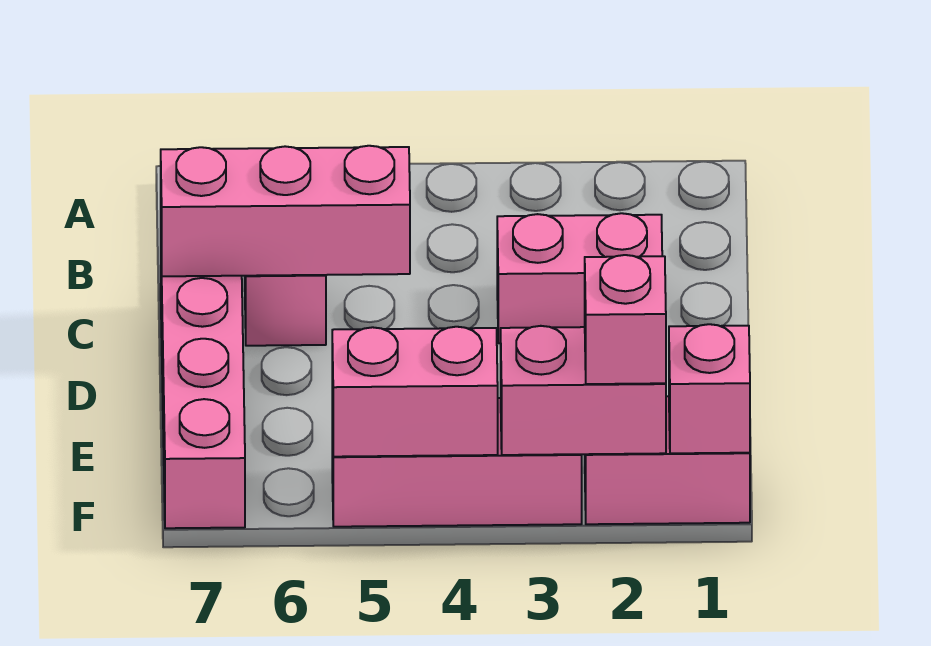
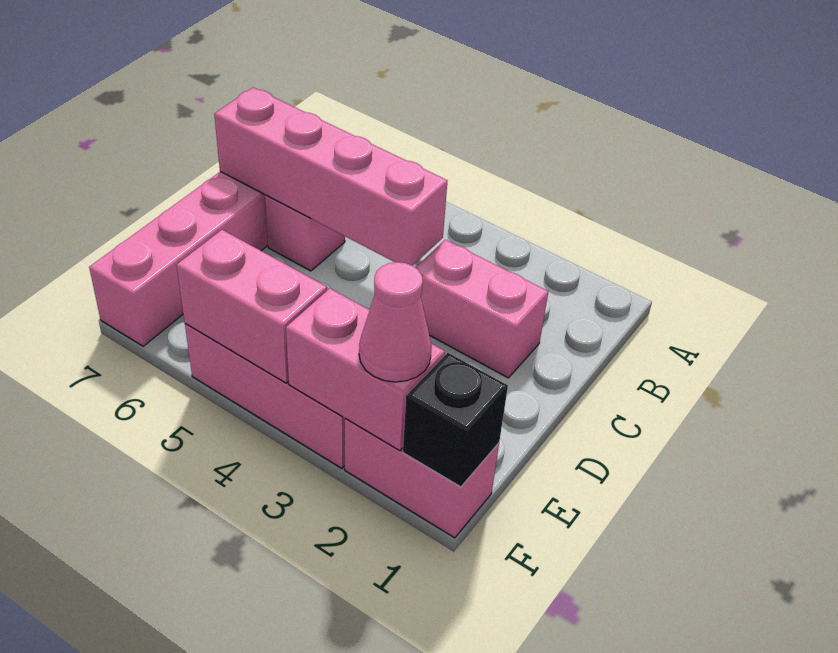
pink 1x3 brick [161,146,410,276] -> pink 1x4 brick [214,88,447,266]
pink 1x1 brick [669,324,750,453] -> black 1x1 brick [403,353,508,487]
pink 1x1 brick [585,255,666,384] -> pink 1x1 cone [359,262,432,382]

